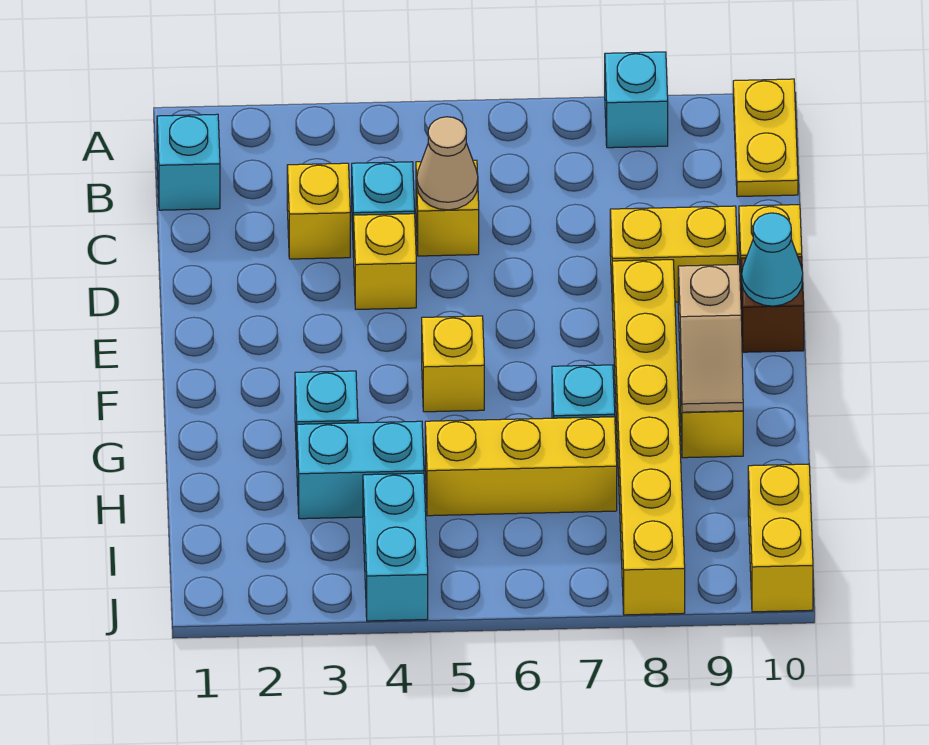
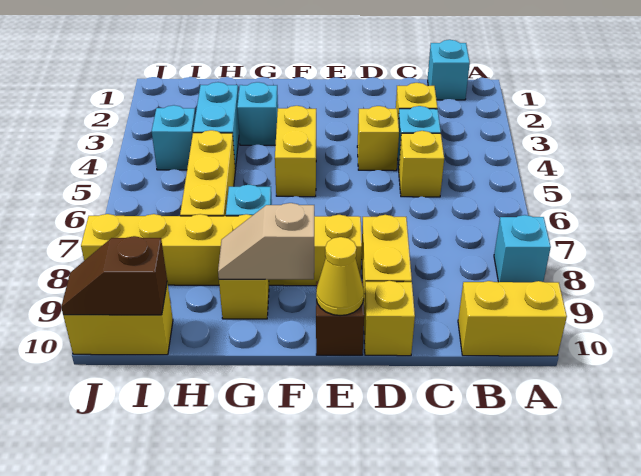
yellow 1x2 plate [733,79,798,197] -> yellow 1x2 brick [458,281,567,356]
tan 1x1 cone [417,117,478,210] -> none
cyan 1x1 cone [742,213,803,306] -> yellow 1x1 cone [316,237,364,316]
yellow 1x1 brick [422,316,484,412] -> yellow 1x2 brick [275,106,316,197]
cyan 1x2 brick [363,473,428,621] -> cyan 1x1 brick [152,105,196,170]
none -> brown 1x2 slope [61,236,167,315]

